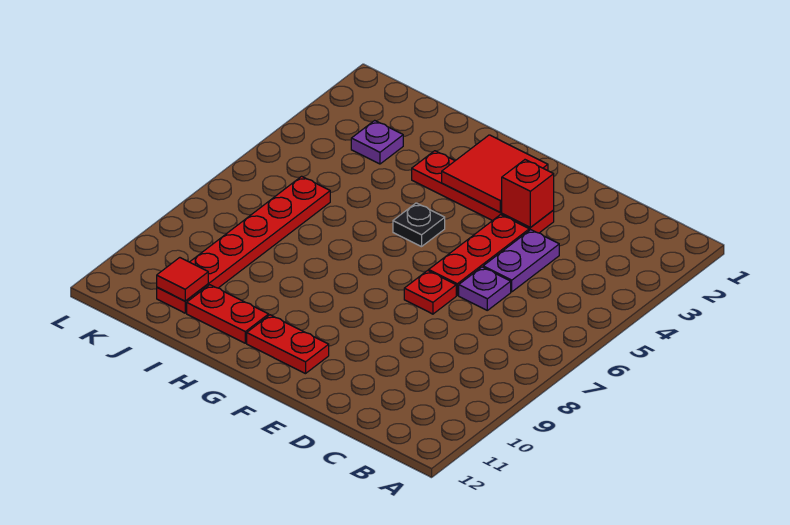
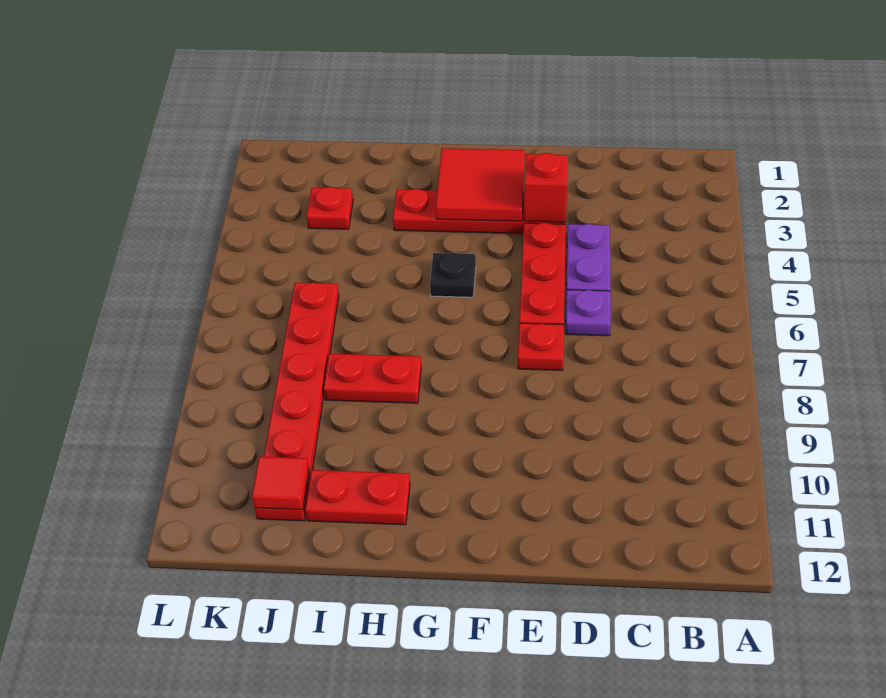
red 1x2 plate [247,315,329,374] -> red 1x2 plate moved to [324,354,421,403]
purple 1x1 plate [351,120,403,164] -> red 1x1 plate [306,187,353,229]

